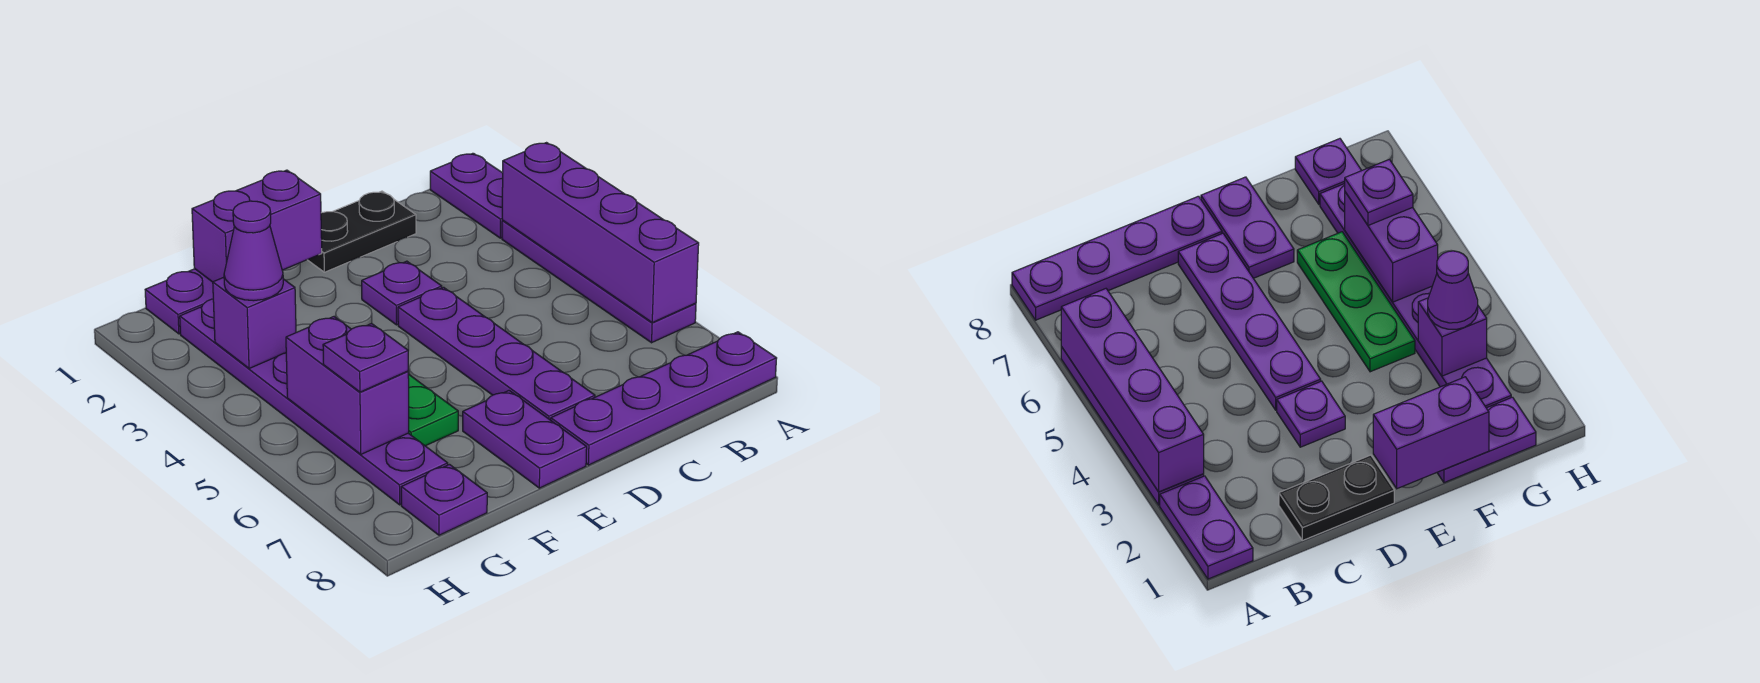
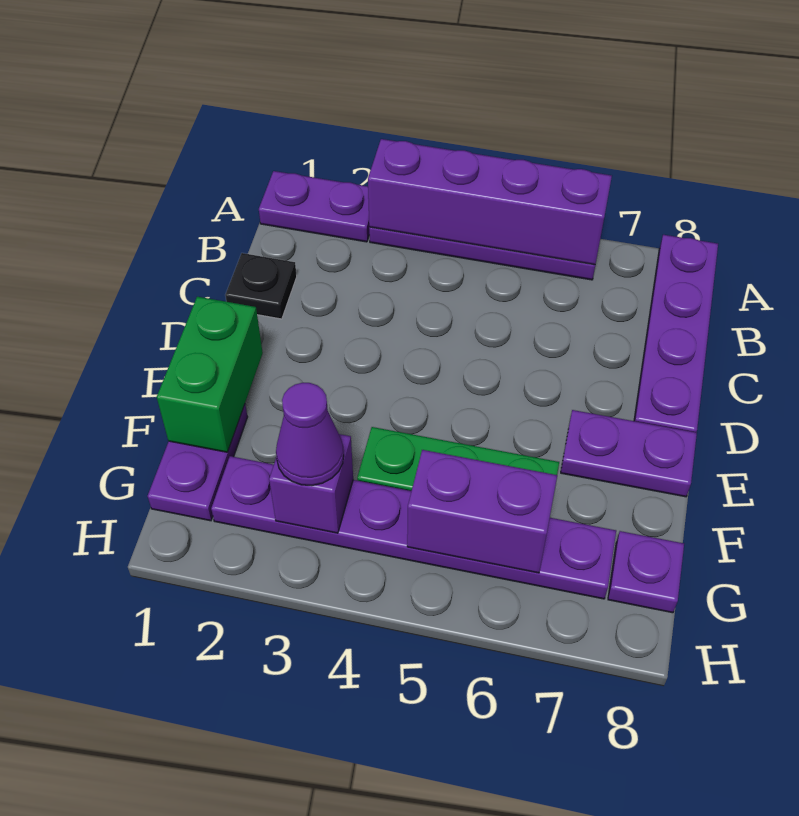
black 1x2 plate [308,191,416,272] -> black 1x1 plate [225,253,297,319]
purple 1x1 plate [362,261,442,325] -> none
purple 1x4 plate [398,287,595,420] -> none
purple 1x2 brick [192,170,322,282] -> green 1x2 brick [157,297,263,452]
purple 1x1 plate [323,324,408,392] -> none

